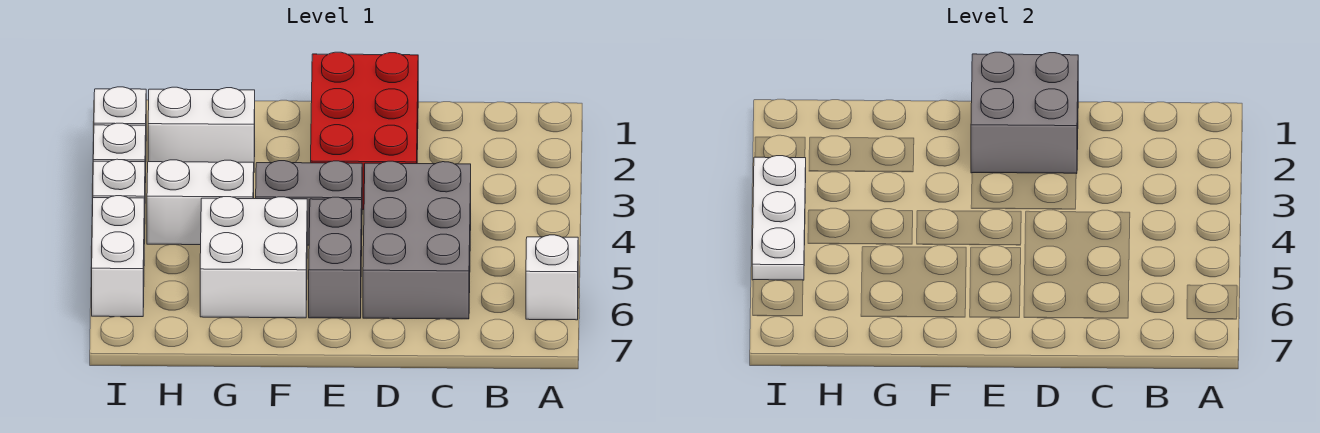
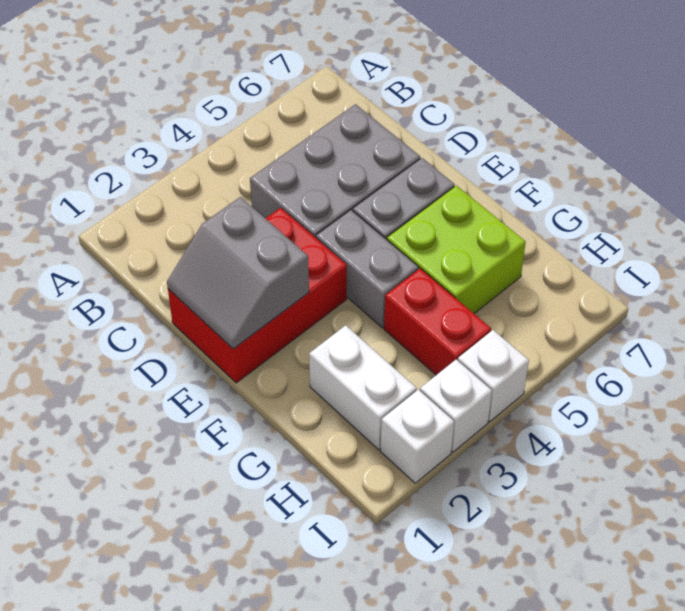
white 1x1 brick [526,235,578,320] -> none
grey 2x2 brick [971,52,1078,174] -> grey 2x2 slope [167,197,309,349]
white 2x2 brick [200,197,307,318] -> lime 2x2 brick [387,185,526,313]
white 1x2 brick [147,160,254,245] -> red 1x2 brick [384,268,491,375]
white 1x3 plate [752,156,806,280] -> none
white 1x2 brick [92,196,144,317] -> none

